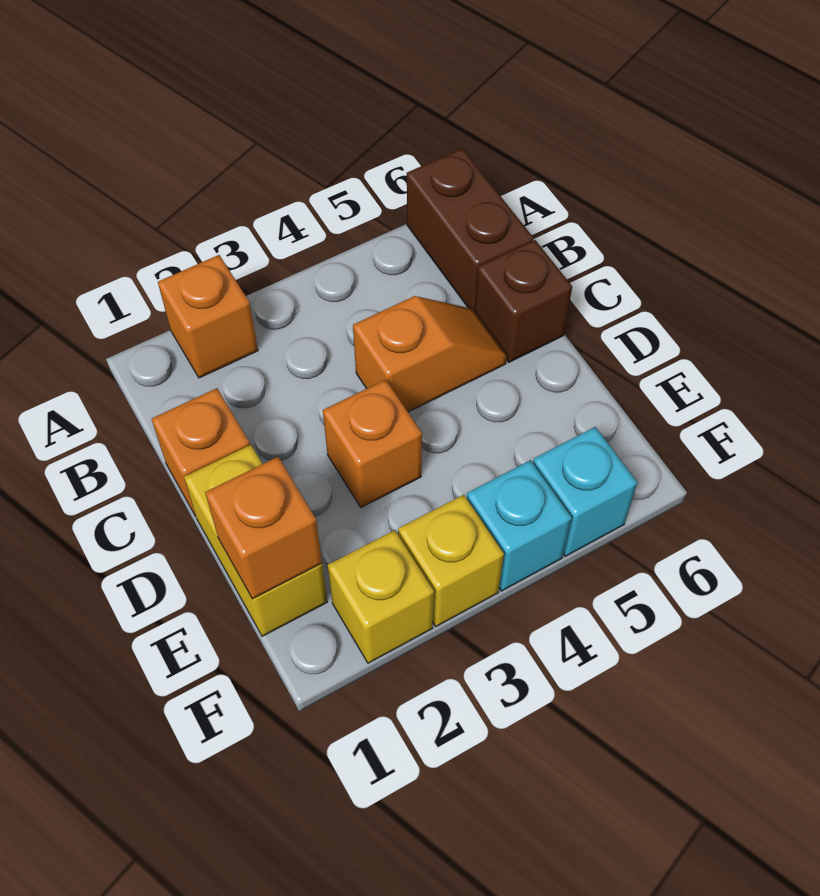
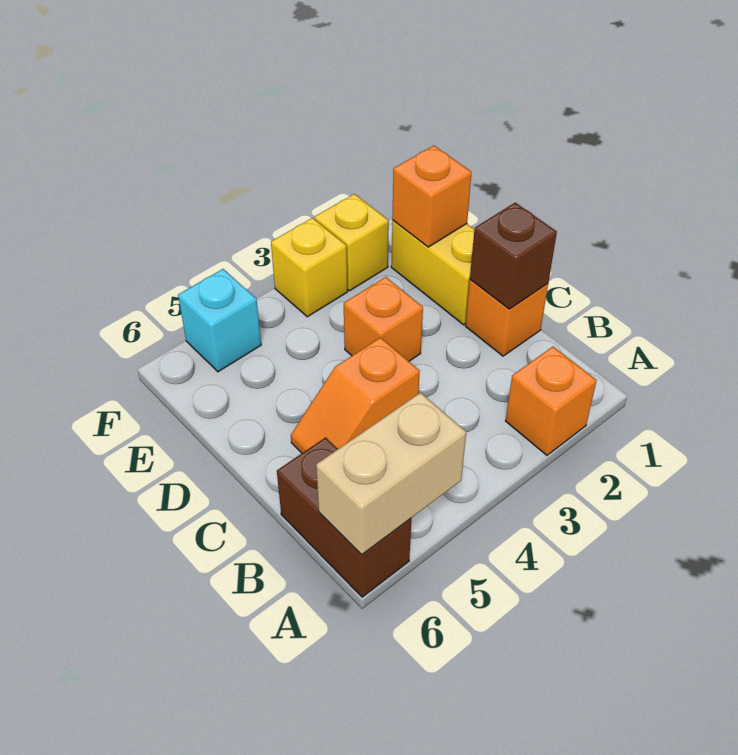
none -> tan 1x2 brick [316,393,466,555]
brown 1x1 brick [475,240,572,362] -> brown 1x1 brick moved to [470,203,557,309]
cyan 1x1 brick [467,460,572,591] -> none

